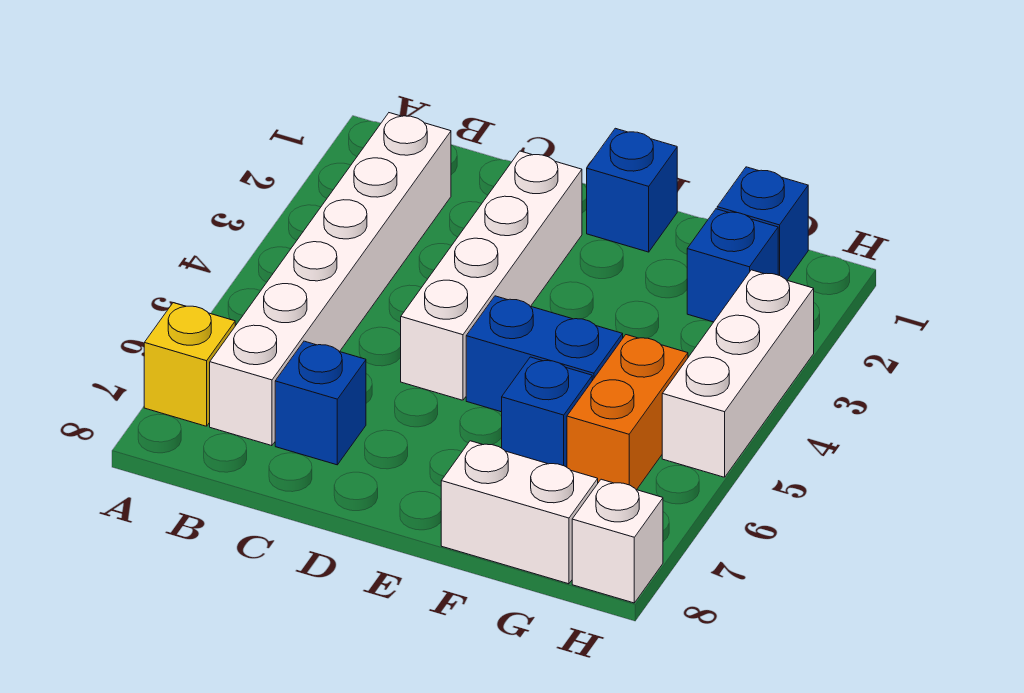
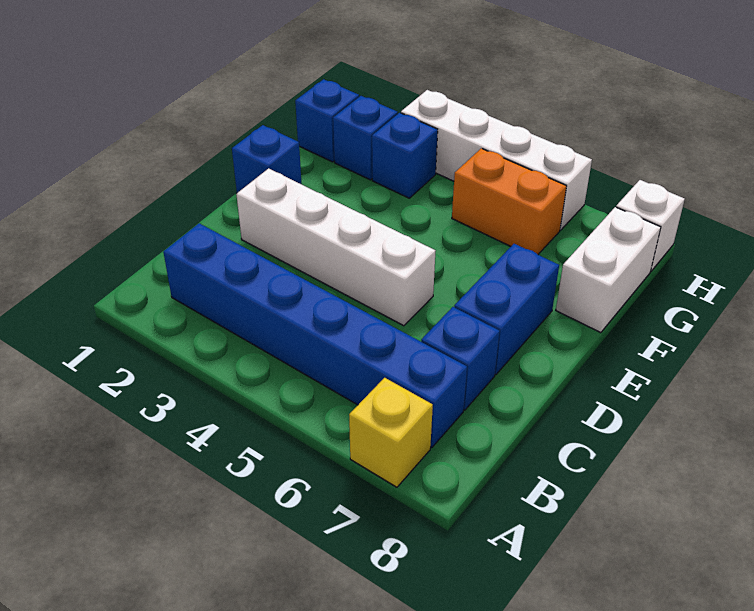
white 1x6 brick [210,113,451,446] -> blue 1x6 brick [163,223,467,448]
blue 1x2 brick [466,296,623,412] -> blue 1x2 brick moved to [454,244,559,375]
blue 1x1 brick [502,357,592,467] -> blue 1x1 brick moved to [372,113,438,198]
white 1x3 brick [662,270,814,477] -> white 1x4 brick [401,90,592,230]

